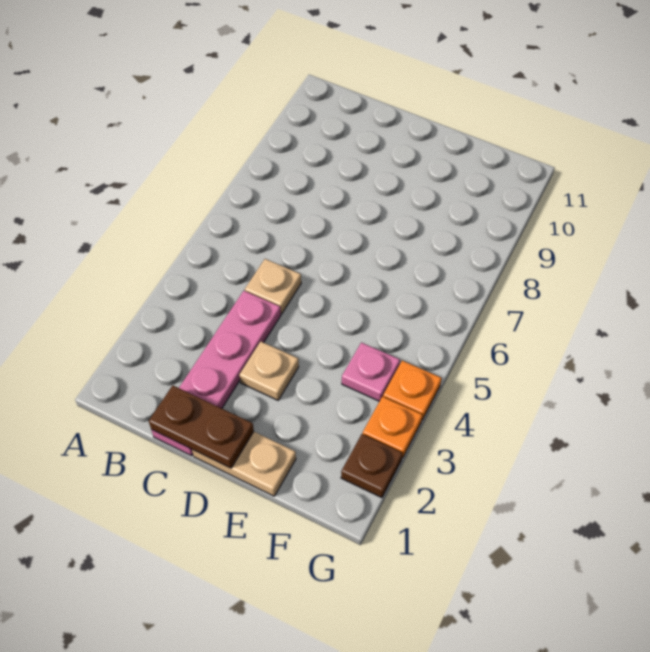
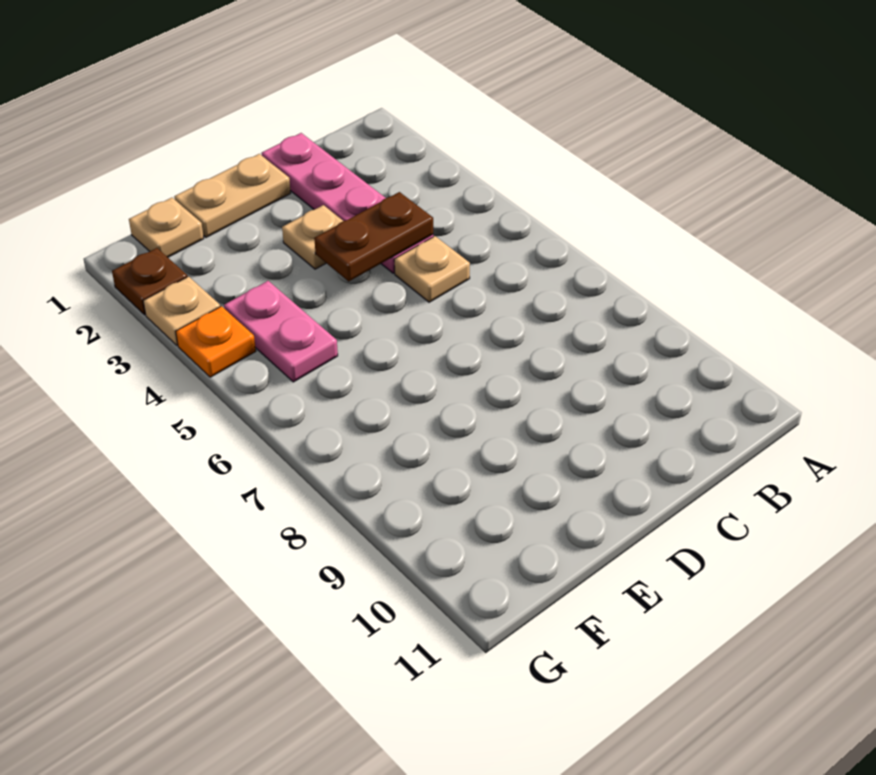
brown 1x2 plate [149,385,254,468] -> brown 1x2 plate moved to [314,192,433,281]
none -> tan 1x1 plate [129,198,204,257]
pink 1x1 plate [342,343,400,401] -> pink 1x2 plate [224,281,338,382]
orange 1x1 plate [363,397,422,458] -> tan 1x1 plate [143,277,220,345]

